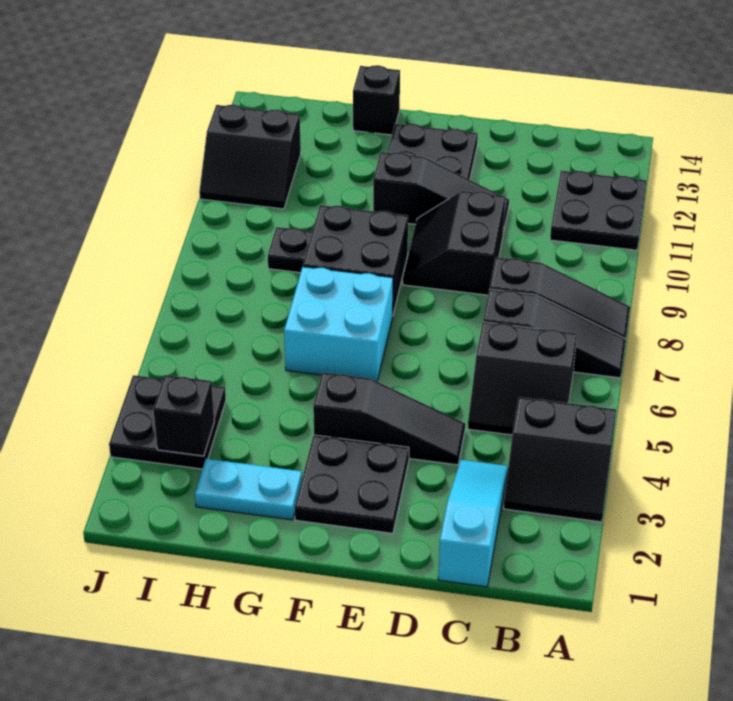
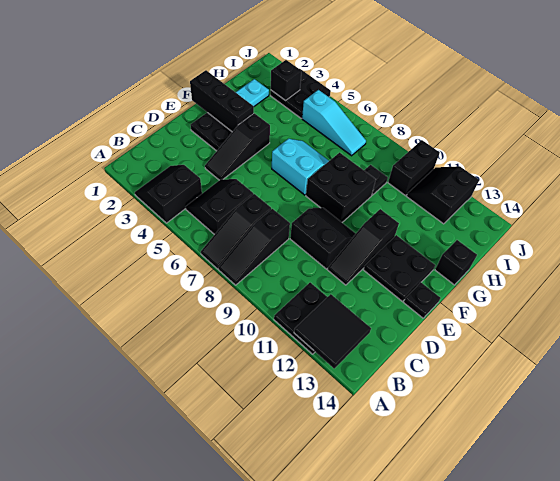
none -> black 2x2 tile [294,294,371,368]
cyan 1x3 slope [438,460,508,587] -> cyan 1x3 slope moved to [302,90,366,156]
none -> black 1x1 plate [404,282,440,318]
none -> black 1x3 brick [190,70,254,132]
cyan 2x2 brick [284,267,393,381] -> cyan 2x2 slope [272,139,329,195]
none -> black 1x2 brick [388,140,440,196]

